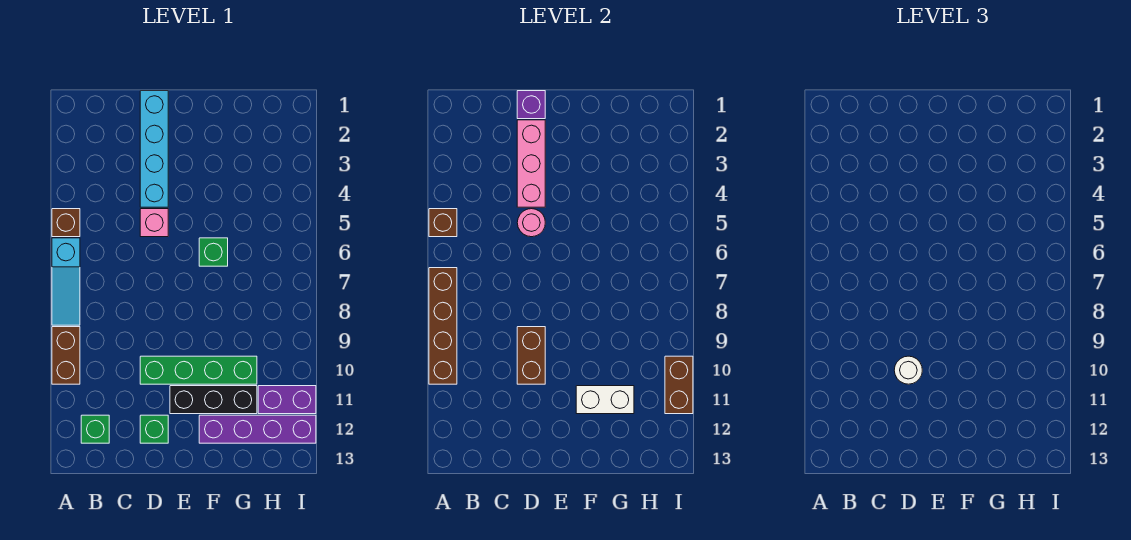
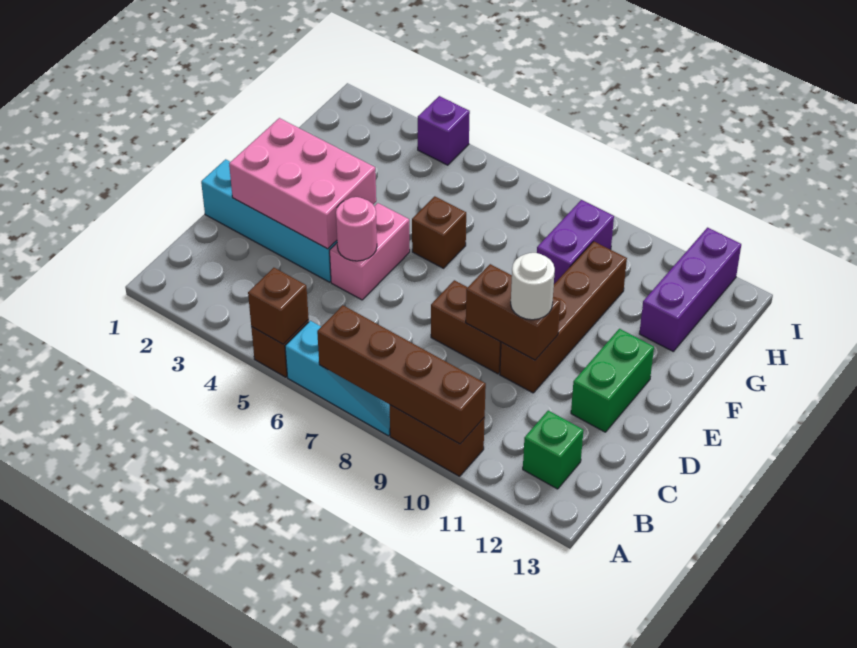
purple 1x1 brick [517,91,545,119] -> purple 1x1 brick moved to [418,96,470,165]
pink 1x3 brick [517,120,545,207] -> pink 2x3 brick [229,118,376,249]
pink 1x1 brick [140,209,168,237] -> pink 1x2 brick [330,203,410,300]
green 1x4 brick [140,356,257,384] -> brown 1x4 brick [500,241,627,393]
green 1x1 brick [140,415,168,443] -> green 1x2 brick [571,329,654,432]
black 1x3 brick [170,386,257,414] -> none
green 1x1 brick [199,238,228,266] -> brown 1x1 brick [412,196,466,268]
white 1x2 brick [576,386,634,414] -> none
purple 1x4 brick [199,415,316,443] -> purple 1x3 brick [639,228,741,351]
purple 1x2 brick [258,386,316,414] -> purple 1x2 brick moved to [537,200,614,284]
brown 1x2 brick [665,356,693,414] -> brown 1x2 brick moved to [431,280,501,374]

